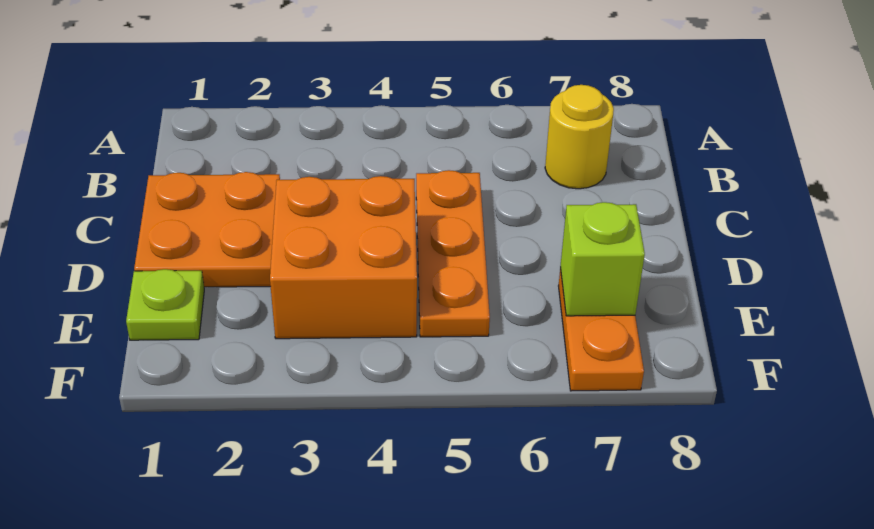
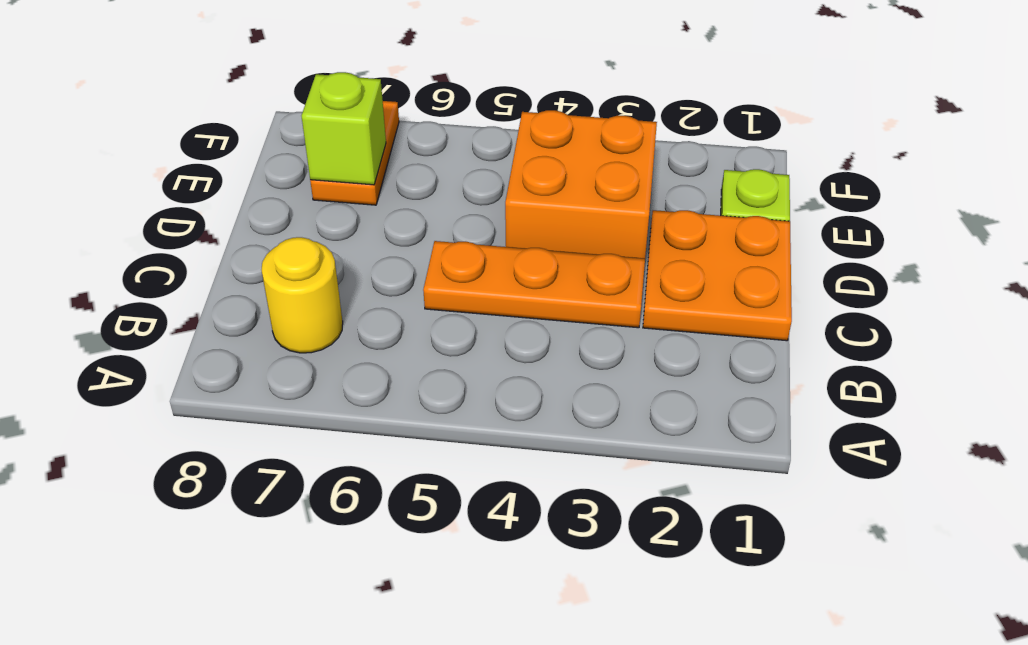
orange 1x3 plate [416,170,490,337] -> orange 1x3 plate turned to [423,241,645,328]

